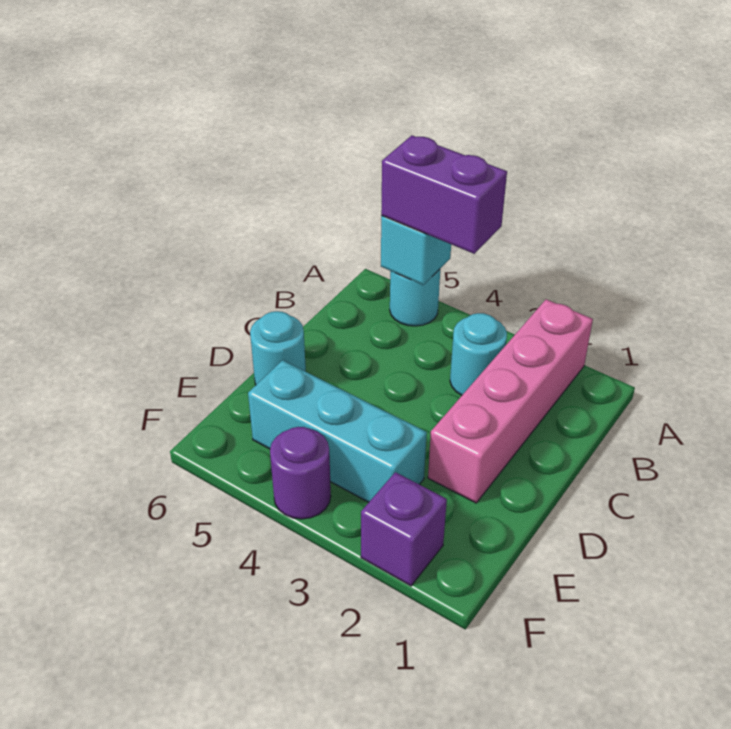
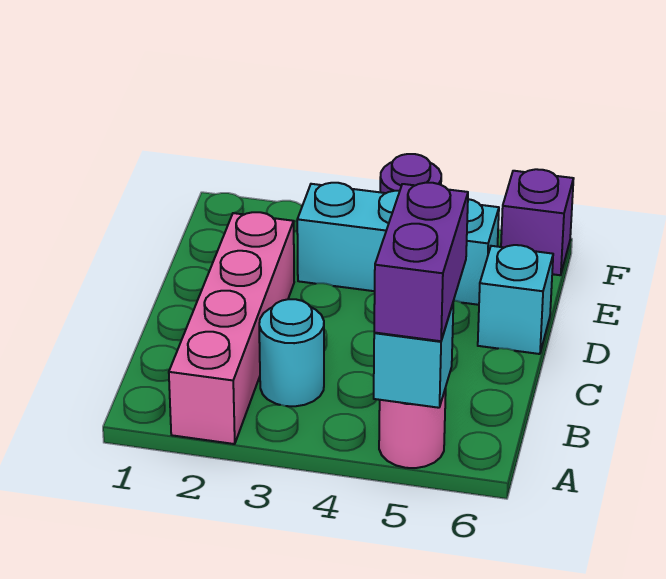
purple 1x2 brick [381,136,507,254] -> purple 1x2 brick turned to [374,183,468,341]
cyan 1x1 round brick [390,269,440,326] -> pink 1x1 round brick [379,388,446,468]
cyan 1x1 round brick [250,311,306,385] -> cyan 1x1 brick [478,245,553,354]
purple 1x1 brick [361,472,447,586] -> purple 1x1 brick moved to [501,169,574,275]

